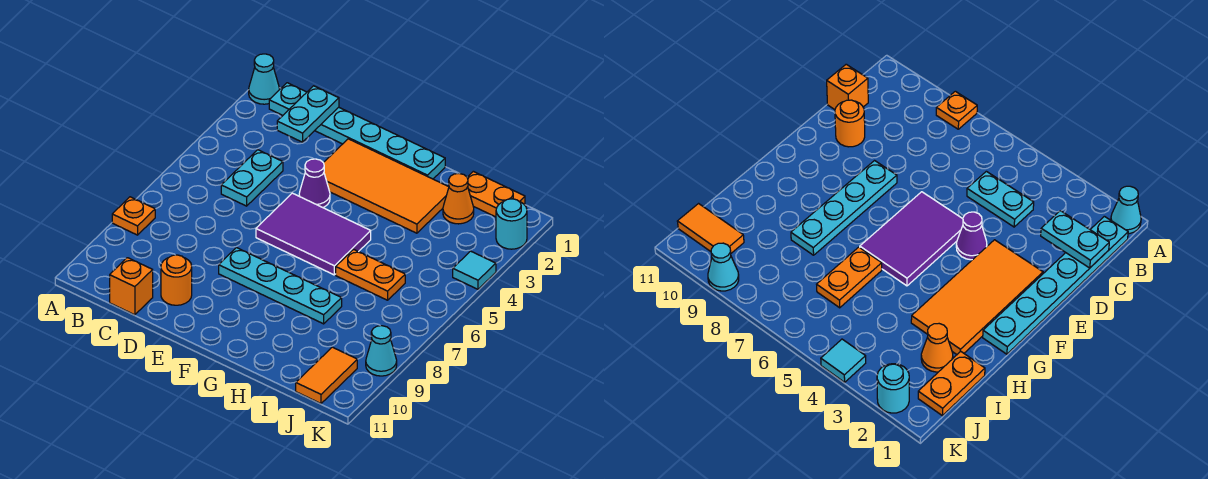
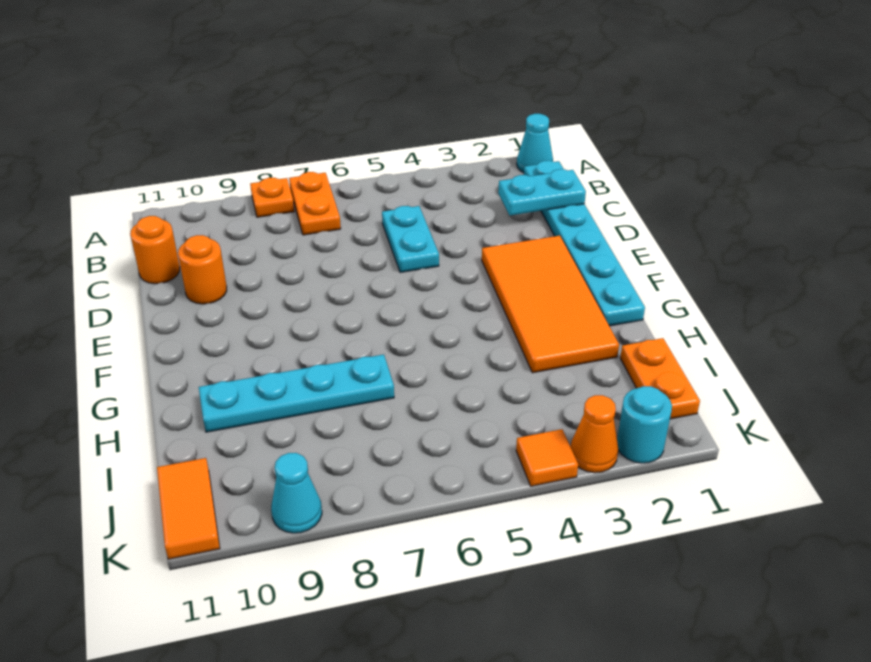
cyan 1x2 plate [221,150,283,206] -> cyan 1x2 plate turned to [382,206,439,273]
orange 1x1 brick [110,258,153,315] -> orange 1x1 round brick [130,216,180,284]
purple 1x1 cone [299,159,330,208] -> none
purple 2x3 tile [256,193,371,275] -> none
cyan 1x4 plate [219,248,342,324] -> cyan 1x4 plate turned to [199,355,394,432]
orange 1x2 plate [336,249,405,300] -> orange 1x2 plate moved to [289,172,341,235]
orange 1x1 cone [443,174,474,224] -> orange 1x1 cone moved to [570,395,618,473]
orange 1x2 tile [296,347,357,403] -> orange 1x2 tile turned to [157,458,220,559]
cyan 1x1 tile [453,251,496,289] -> orange 1x1 tile [516,429,578,486]

